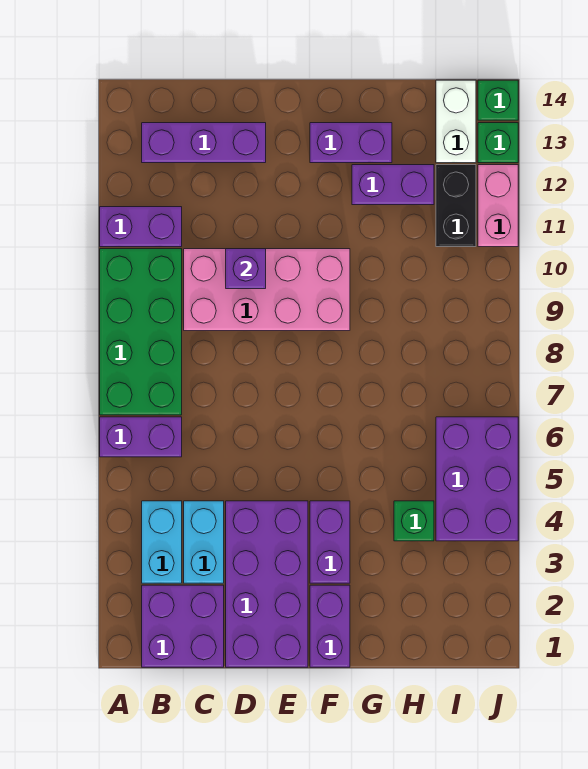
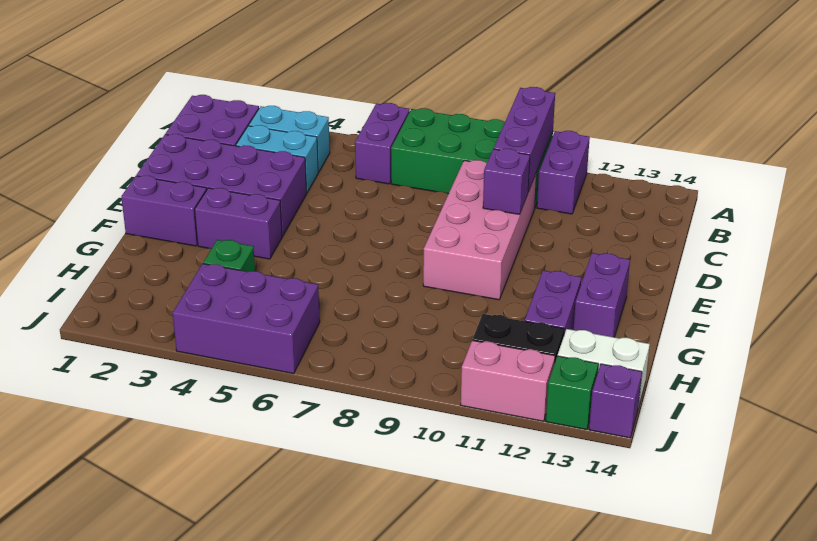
purple 1x3 brick [142,123,266,163] -> purple 1x3 brick moved to [494,87,555,192]
green 1x1 brick [478,80,518,120] -> purple 1x1 brick [589,364,642,438]

